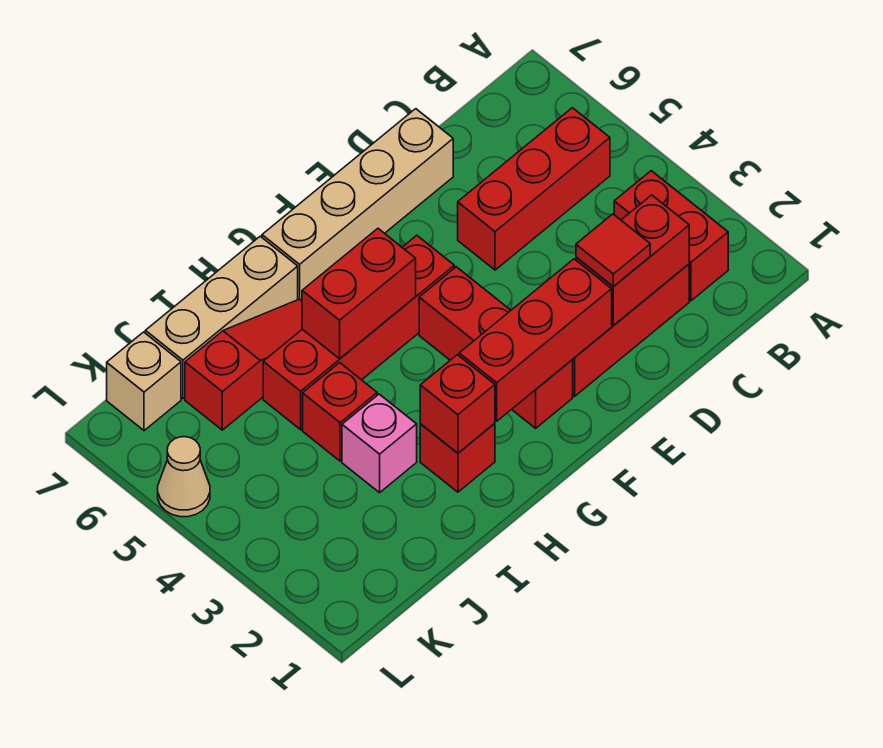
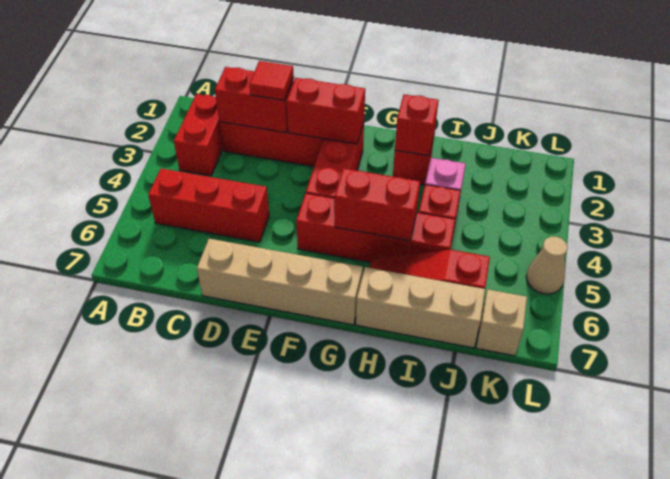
red 1x3 brick [459,259,612,421] -> red 1x2 brick [286,78,365,144]

